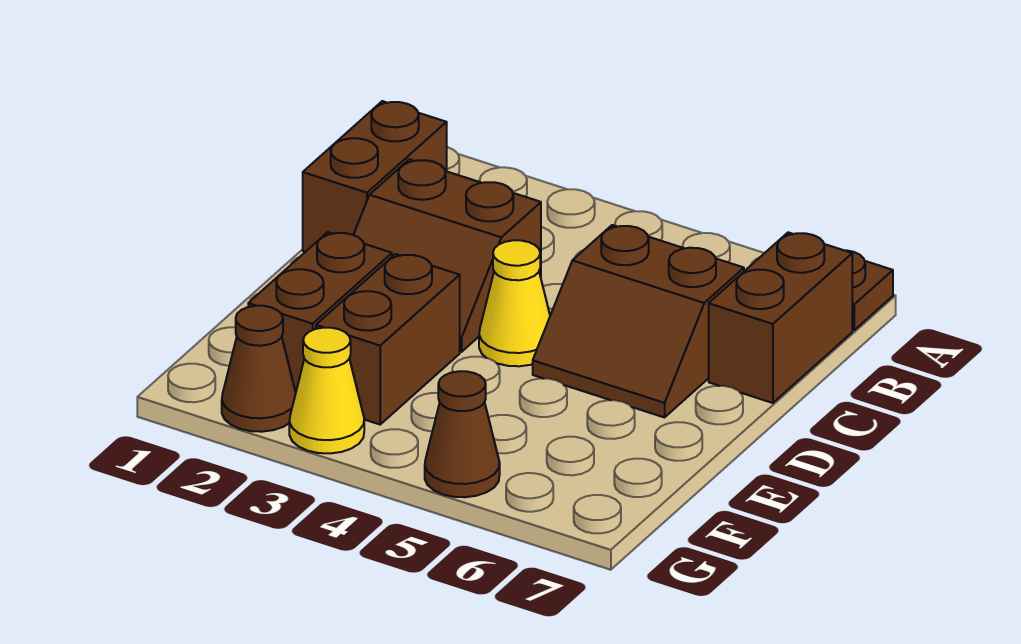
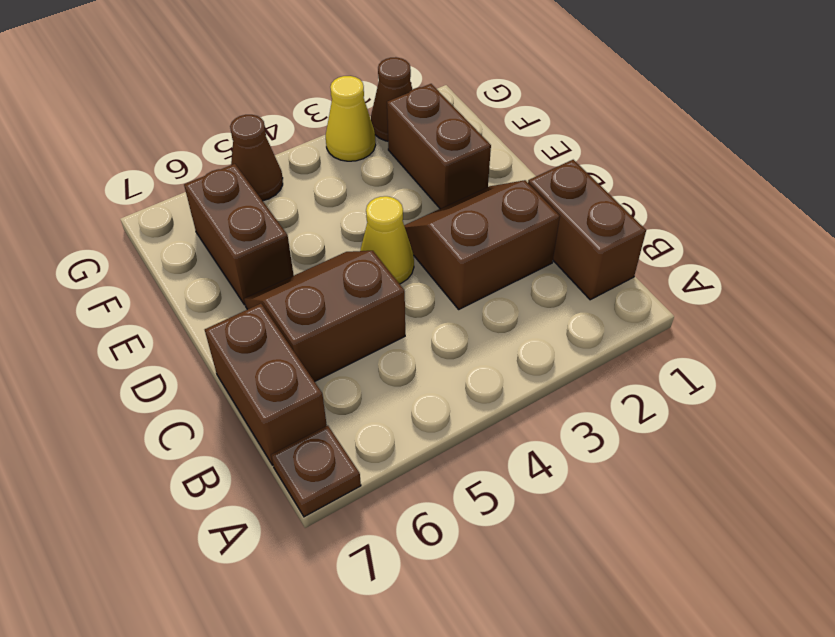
brown 1x2 brick [316,254,460,424] -> brown 1x2 brick moved to [184,164,294,305]

